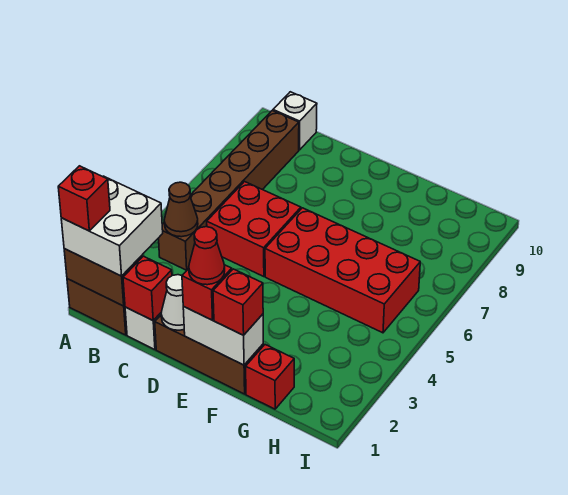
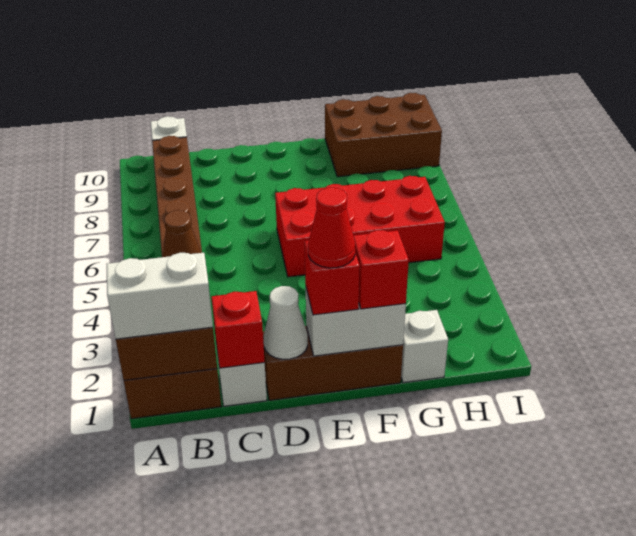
white 2x2 brick [61,176,163,276] -> white 1x2 brick [107,253,213,339]
red 1x1 brick [58,166,110,231] -> none
red 2x2 brick [207,182,301,277] -> none
red 1x1 brick [246,345,294,409] -> white 1x1 brick [401,310,448,383]
none -> brown 2x3 brick [325,93,442,177]

